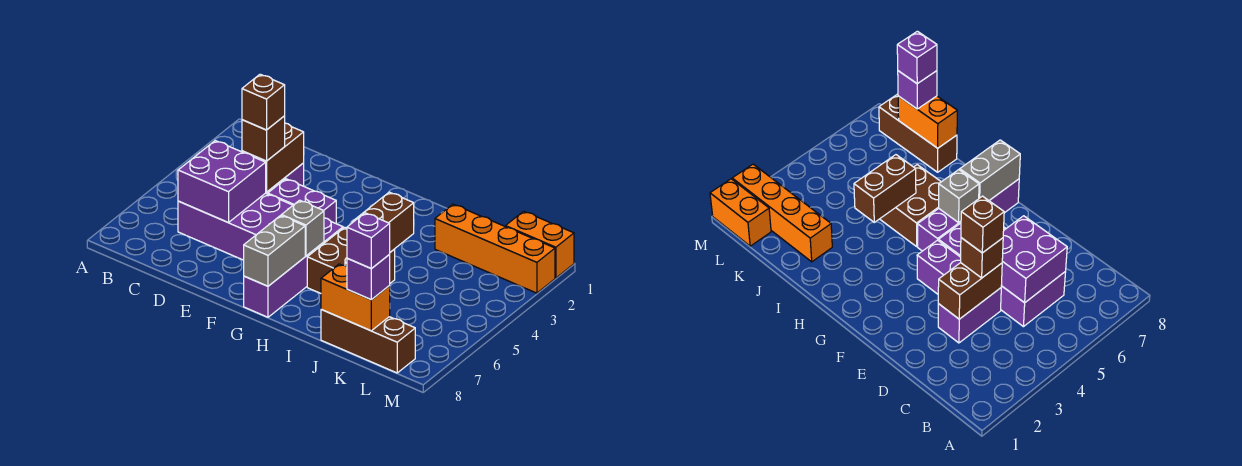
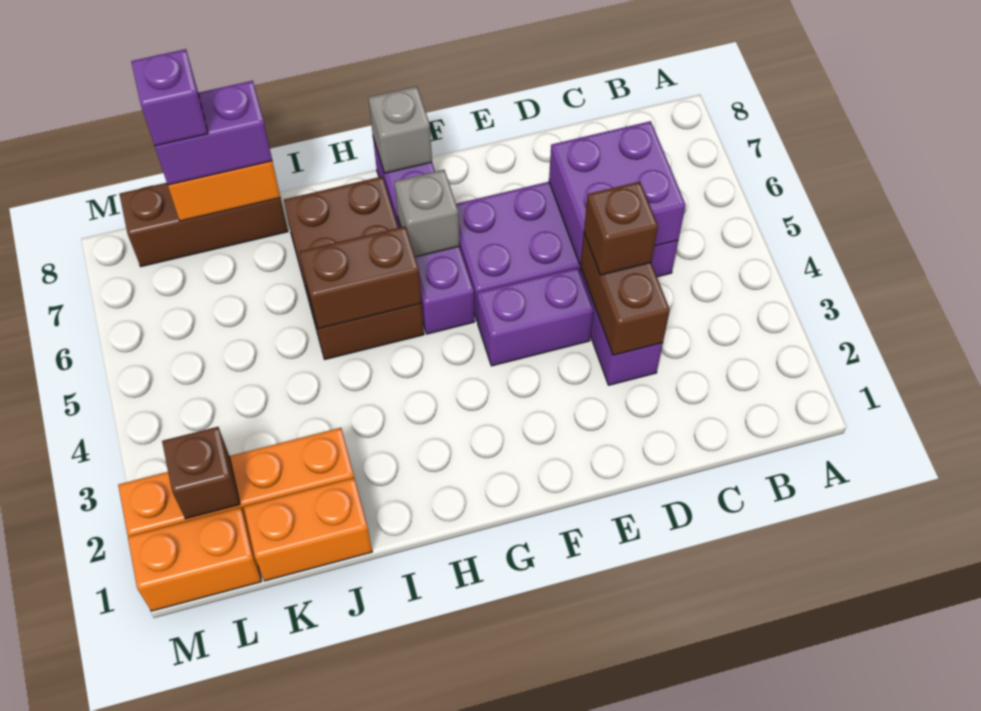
brown 1x1 brick [242,74,285,130] -> brown 1x1 brick moved to [162,427,240,519]
grey 1x2 brick [244,215,305,286] -> grey 1x1 brick [368,86,432,173]
brown 2x2 brick [307,227,395,293] -> brown 2x3 brick [284,176,424,359]
brown 1x2 brick [352,192,414,252] -> brown 1x2 brick turned to [299,226,421,329]
none -> orange 1x2 brick [244,478,372,581]
purple 1x1 brick [347,255,390,300] -> purple 1x2 brick [155,81,272,185]

